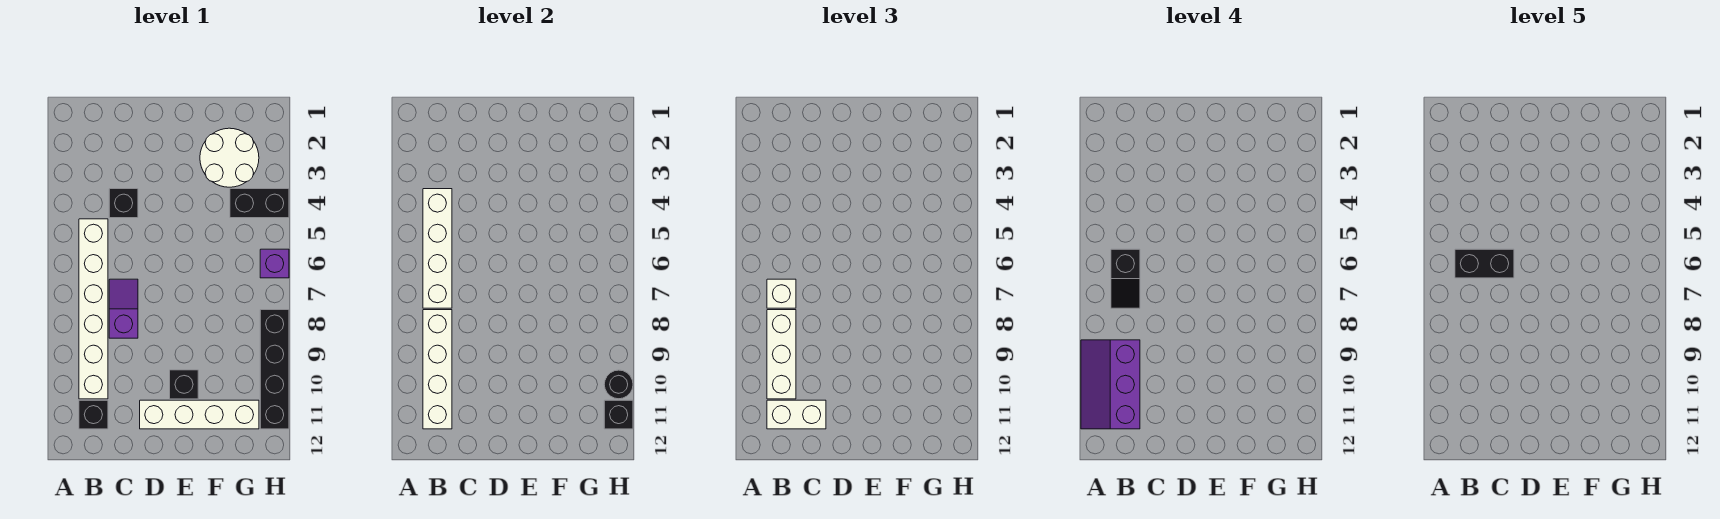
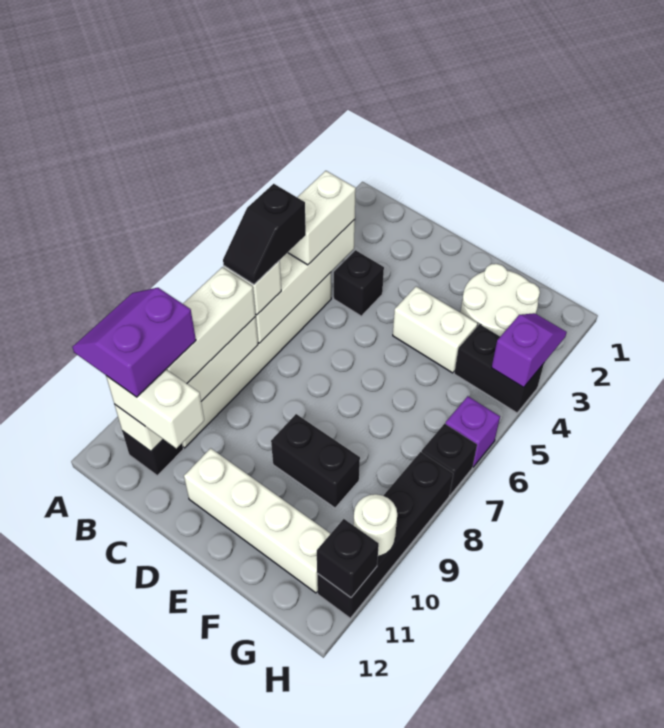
purple 2x3 slope [1081,340,1140,429] -> purple 2x2 slope [72,288,196,397]
none -> white 1x2 brick [288,171,356,265]
black 1x2 brick [1455,249,1514,278] -> black 1x2 brick moved to [271,414,360,508]
purple 1x2 slope [109,279,138,338] -> purple 1x2 slope moved to [492,313,567,387]
none -> white 1x2 brick [393,286,478,373]
black 1x1 brick [170,370,198,399] -> black 1x1 brick moved to [421,424,477,495]
black 1x1 round brick [604,370,633,399] -> white 1x1 round brick [353,494,397,556]

